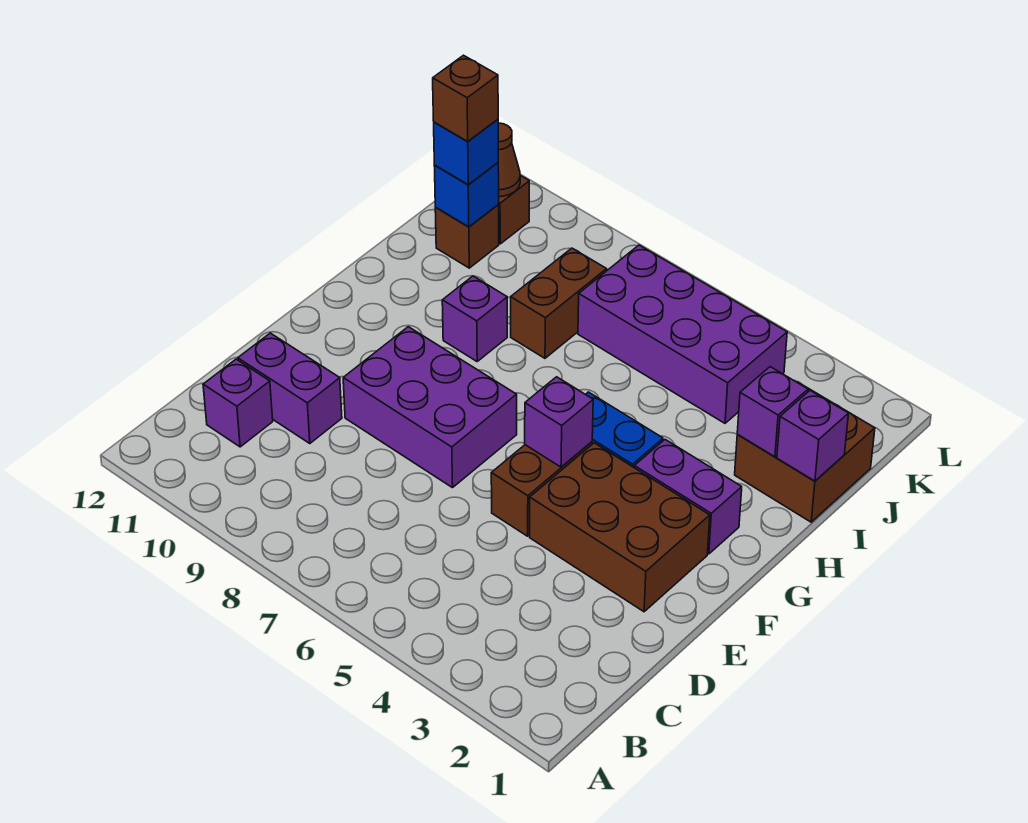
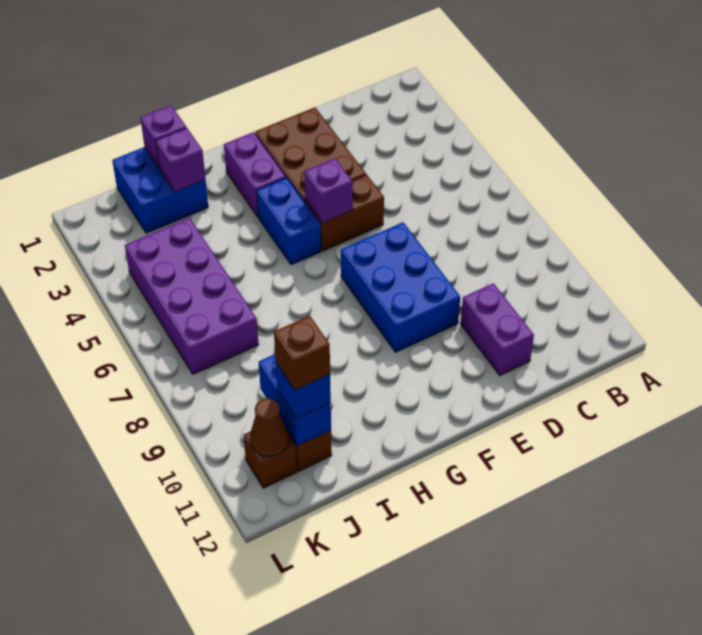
purple 1x1 brick [203,359,273,447] -> none
purple 2x3 brick [343,327,517,488] -> blue 2x3 brick [341,222,460,352]
purple 1x1 brick [442,276,507,361] -> none
brown 2x2 brick [735,382,875,522] -> blue 2x2 brick [112,147,208,233]
brown 1x2 brick [511,248,607,358] -> none
blue 1x1 brick [434,163,499,227] -> blue 1x2 brick [259,354,331,446]

